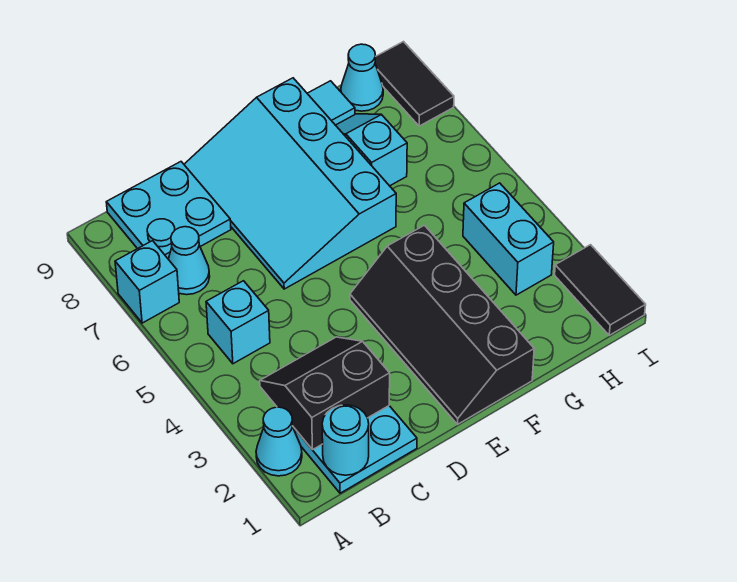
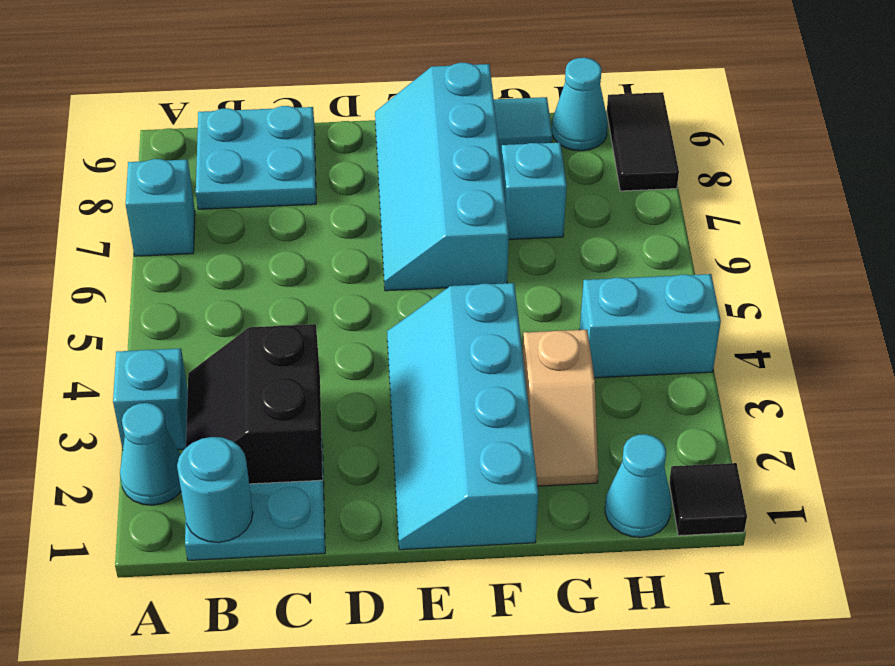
black 2x2 slope [260,337,390,450] -> black 2x2 slope turned to [186,324,323,484]
cyan 1x1 brick [206,281,270,364] -> cyan 1x1 brick moved to [113,348,188,450]
cyan 1x1 cone [168,227,210,295] -> cyan 1x1 cone moved to [605,434,671,537]
cyan 3x4 slope [184,78,396,289] -> cyan 2x4 slope [375,63,509,291]
black 2x4 slope [350,225,534,424] -> cyan 2x4 slope [387,283,538,550]
none -> tan 1x2 slope [523,330,598,486]
cyan 1x2 brick [463,183,554,295] -> cyan 1x2 brick turned to [580,274,721,378]
black 1x2 tile [555,245,646,335] -> black 1x1 tile [669,463,747,536]

